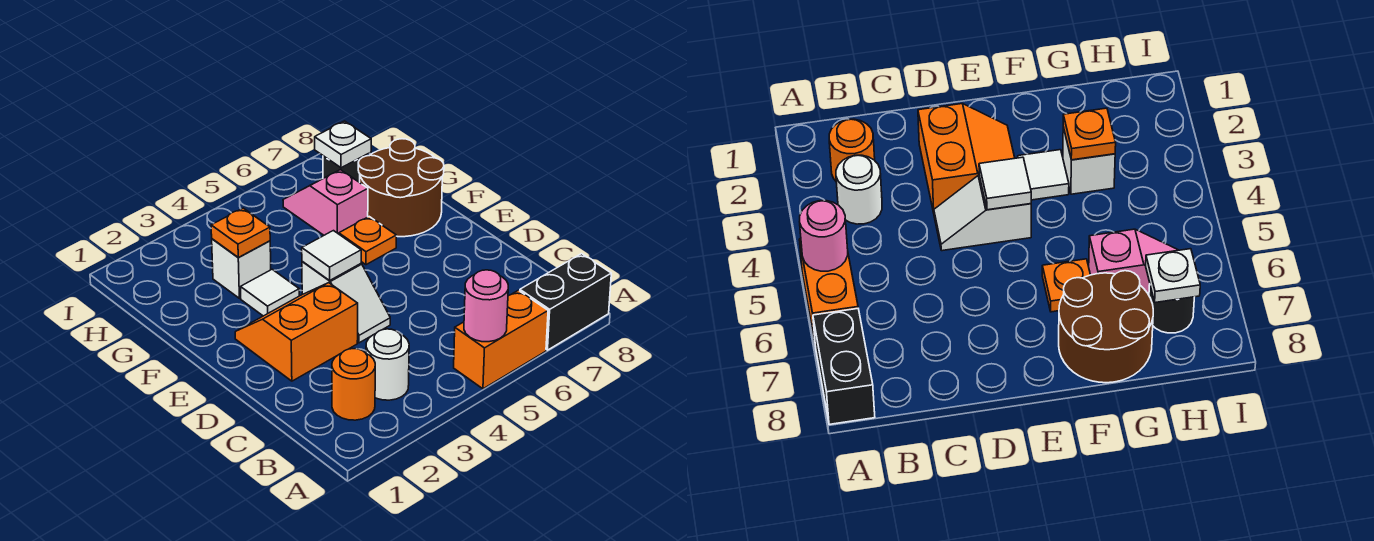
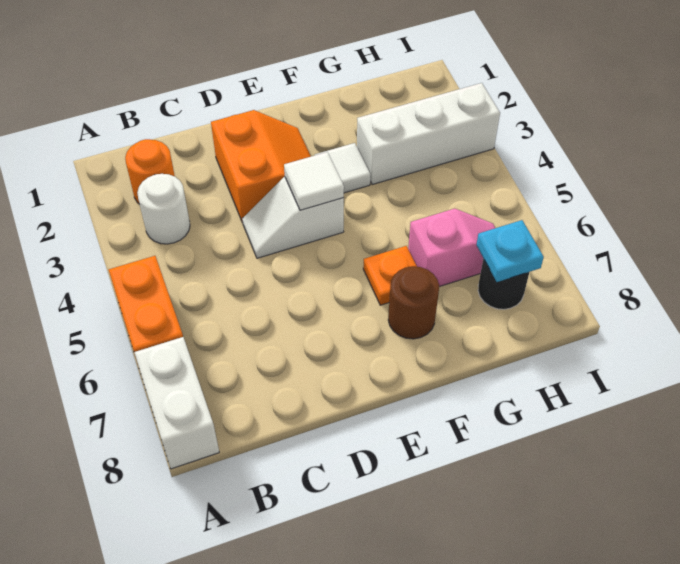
pink 1x1 round brick [464,270,508,342] -> none
black 1x2 brick [520,254,611,350] -> white 1x2 brick [134,337,219,469]
brown 2x2 round brick [358,139,444,237] -> brown 1x1 round brick [388,266,439,339]
white 1x1 brick [212,239,271,298] -> white 1x3 brick [357,83,500,185]
orange 1x1 plate [211,208,270,257] -> none
white 1x1 plate [315,121,371,168] -> cyan 1x1 plate [476,220,544,282]

